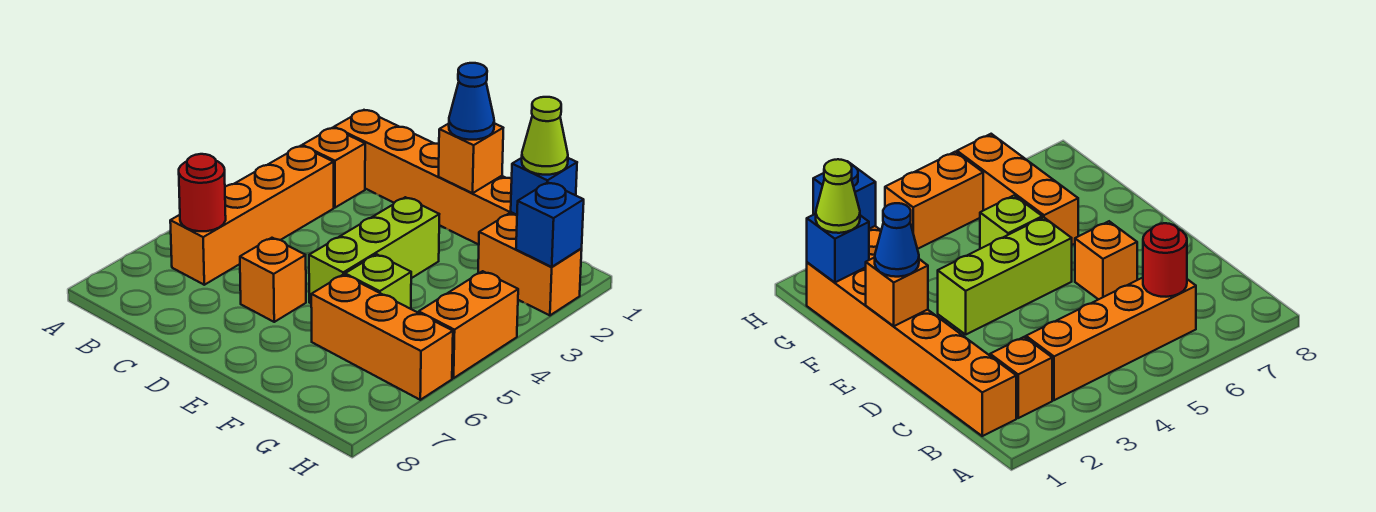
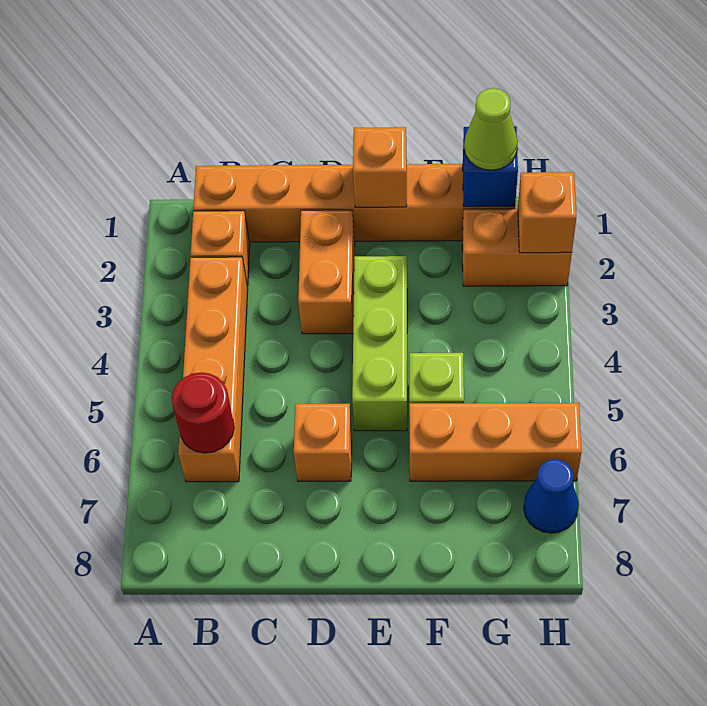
blue 1x1 cone [449,63,494,140] -> blue 1x1 cone moved to [524,459,579,533]
blue 1x1 brick [516,182,584,267] -> orange 1x1 brick [518,172,576,253]
orange 1x2 brick [419,271,518,378] -> orange 1x2 brick moved to [298,210,355,334]

